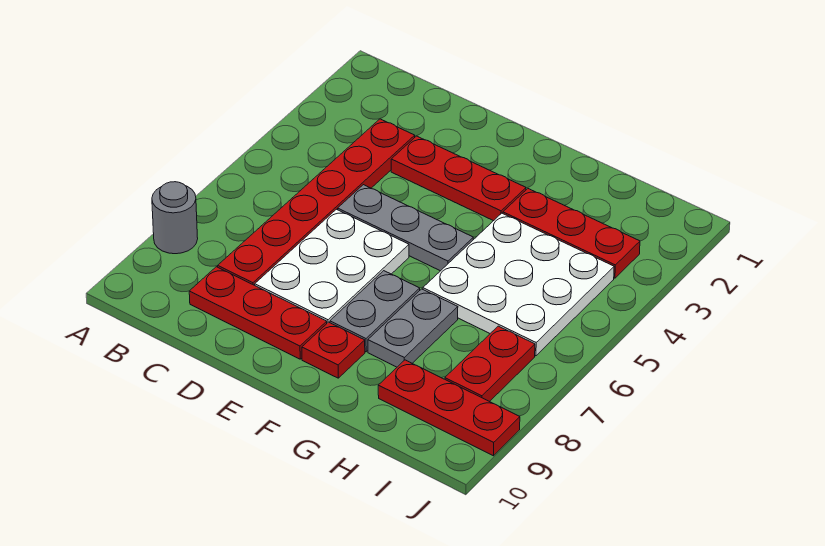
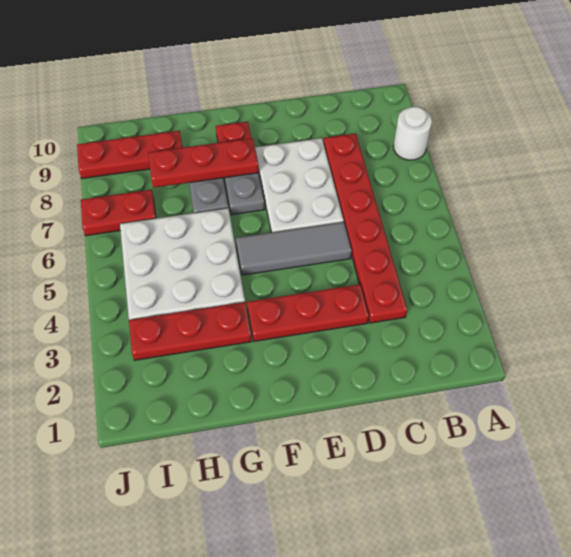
grey 1x1 round brick [152,182,198,254] -> white 1x1 round brick [393,107,432,160]
red 1x3 plate [189,267,327,359] -> red 1x3 plate moved to [148,138,259,188]
grey 1x3 plate [338,185,473,271] -> grey 1x3 tile [236,222,352,275]
red 1x2 plate [445,326,535,402] -> red 1x2 plate turned to [81,190,156,236]

